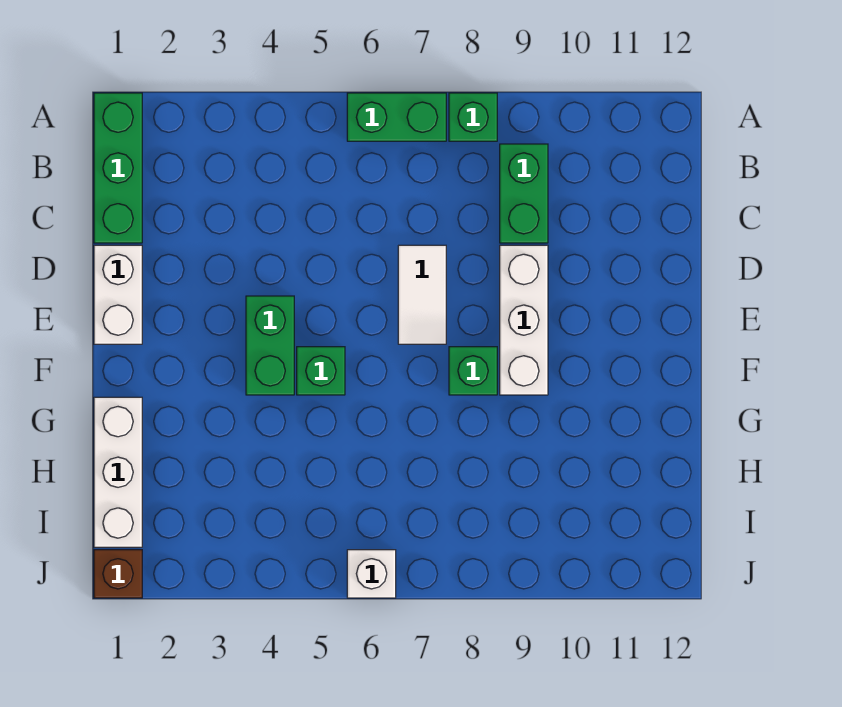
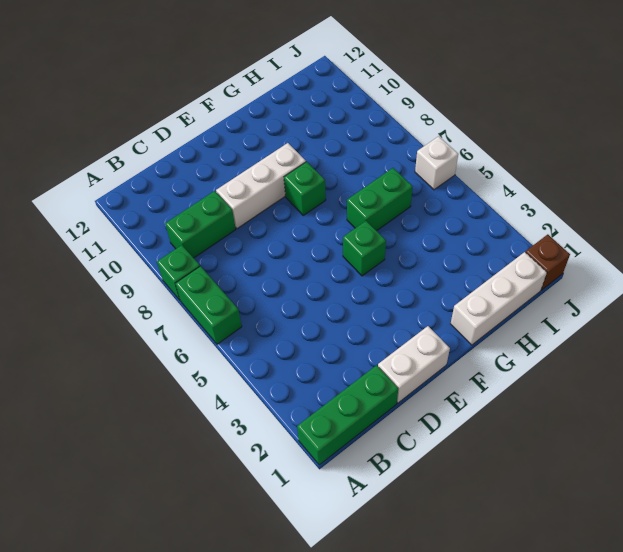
white 1x2 tile [398,245,446,344] -> none
green 1x2 brick [246,296,294,395] -> green 1x2 brick moved to [347,168,413,231]

